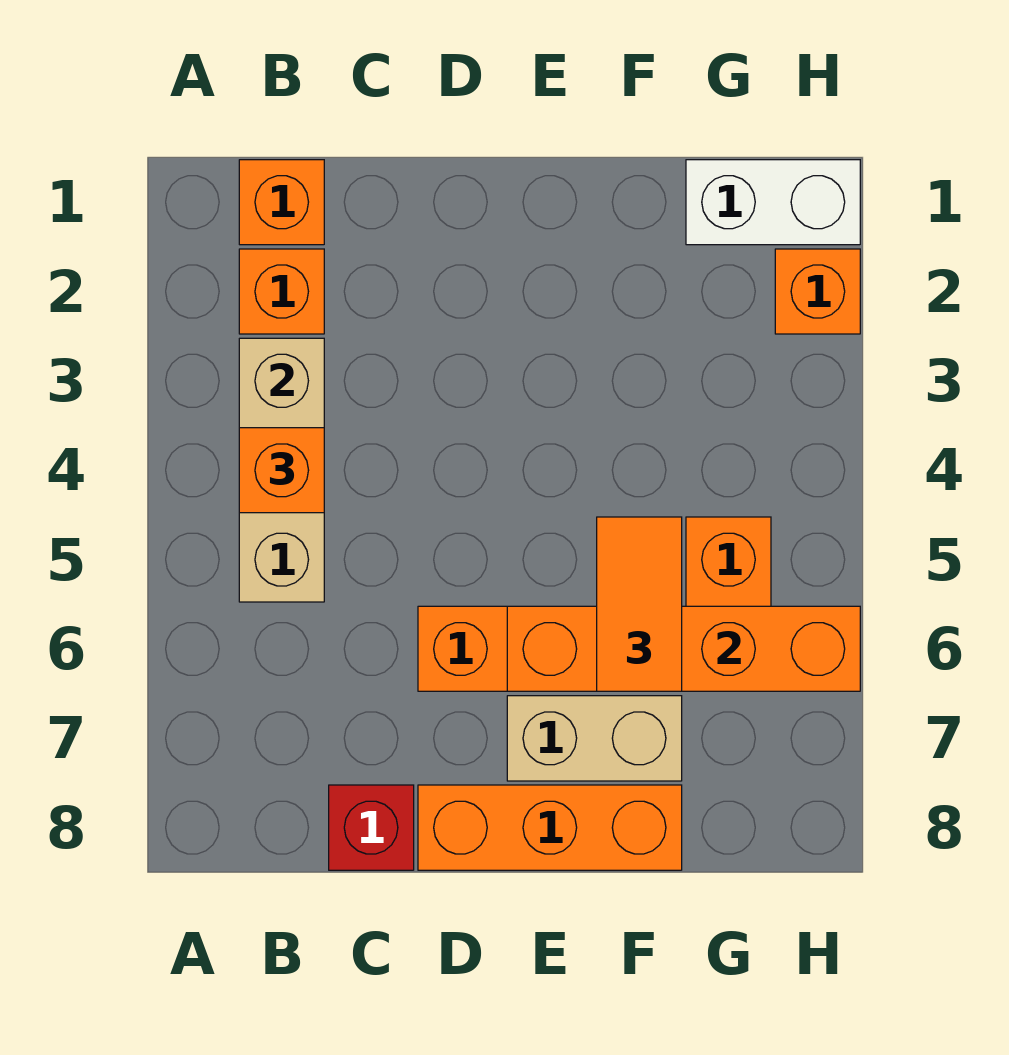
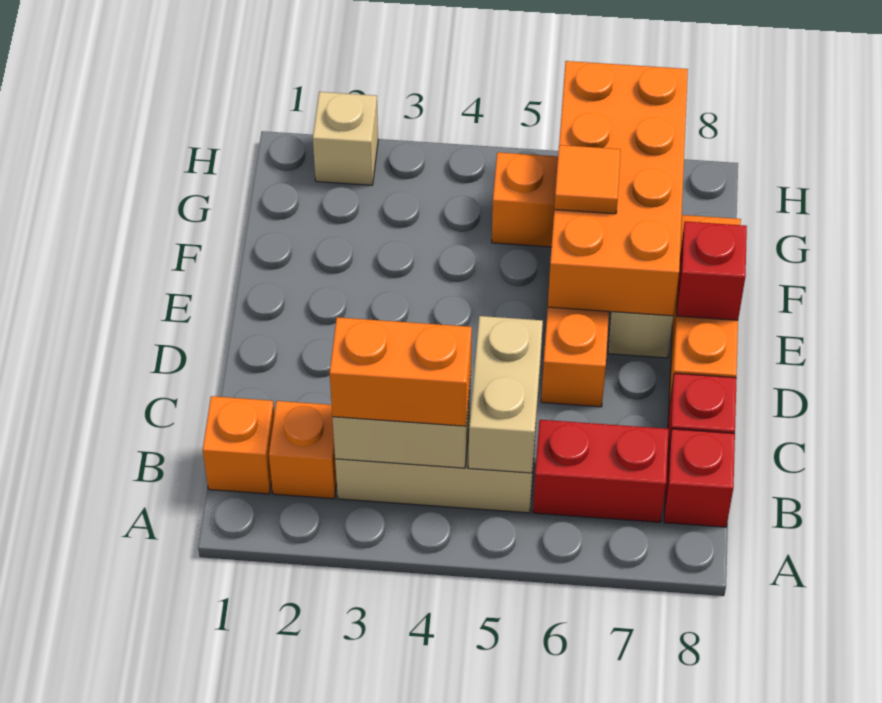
orange 1x1 brick [239,428,324,513] -> orange 1x2 brick [330,317,472,426]
none -> tan 1x2 brick [468,316,543,473]
none -> red 1x2 brick [533,420,669,522]
none -> red 1x1 brick [664,429,735,527]
orange 1x4 brick [507,606,860,691] -> orange 2x4 brick [548,61,688,316]
none -> red 1x1 brick [677,221,747,320]
orange 1x2 tile [597,517,682,691] -> orange 1x1 tile [554,145,621,214]
white 1x2 brick [686,160,860,245] -> none
orange 1x1 brick [775,249,860,334] -> tan 1x1 brick [313,92,378,185]

